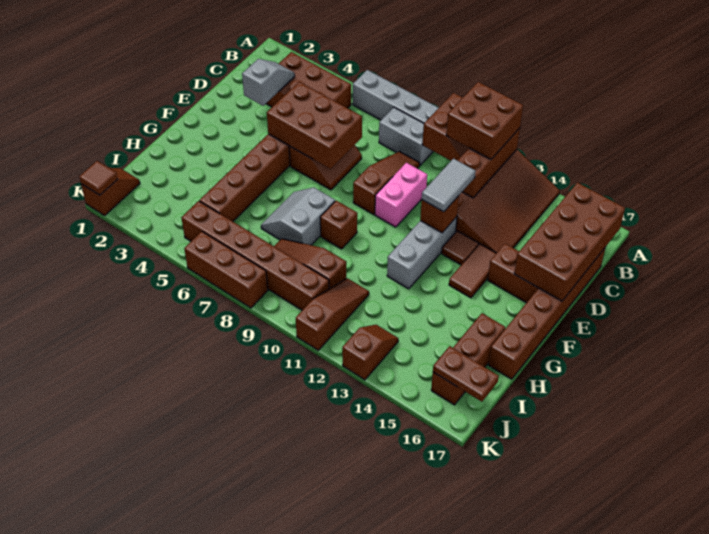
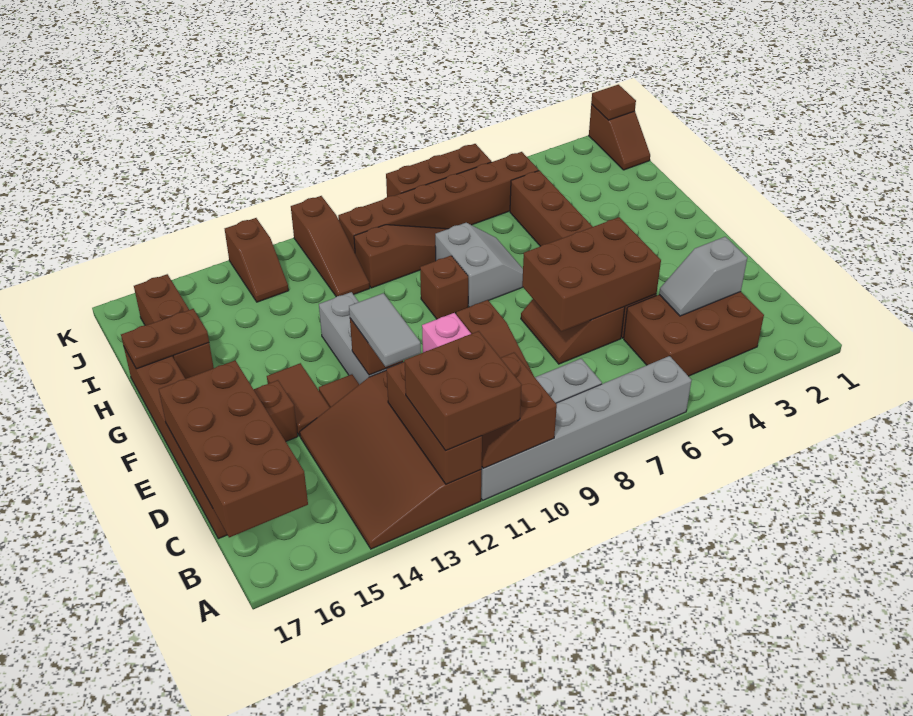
grey 1x2 slope [242,59,295,106] -> grey 1x2 slope turned to [659,237,747,316]
brown 1x2 plate [433,346,499,402] -> brown 1x2 plate moved to [121,309,209,369]

